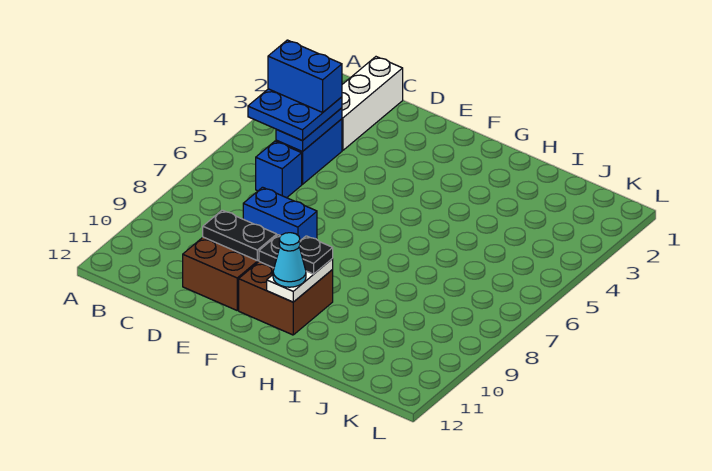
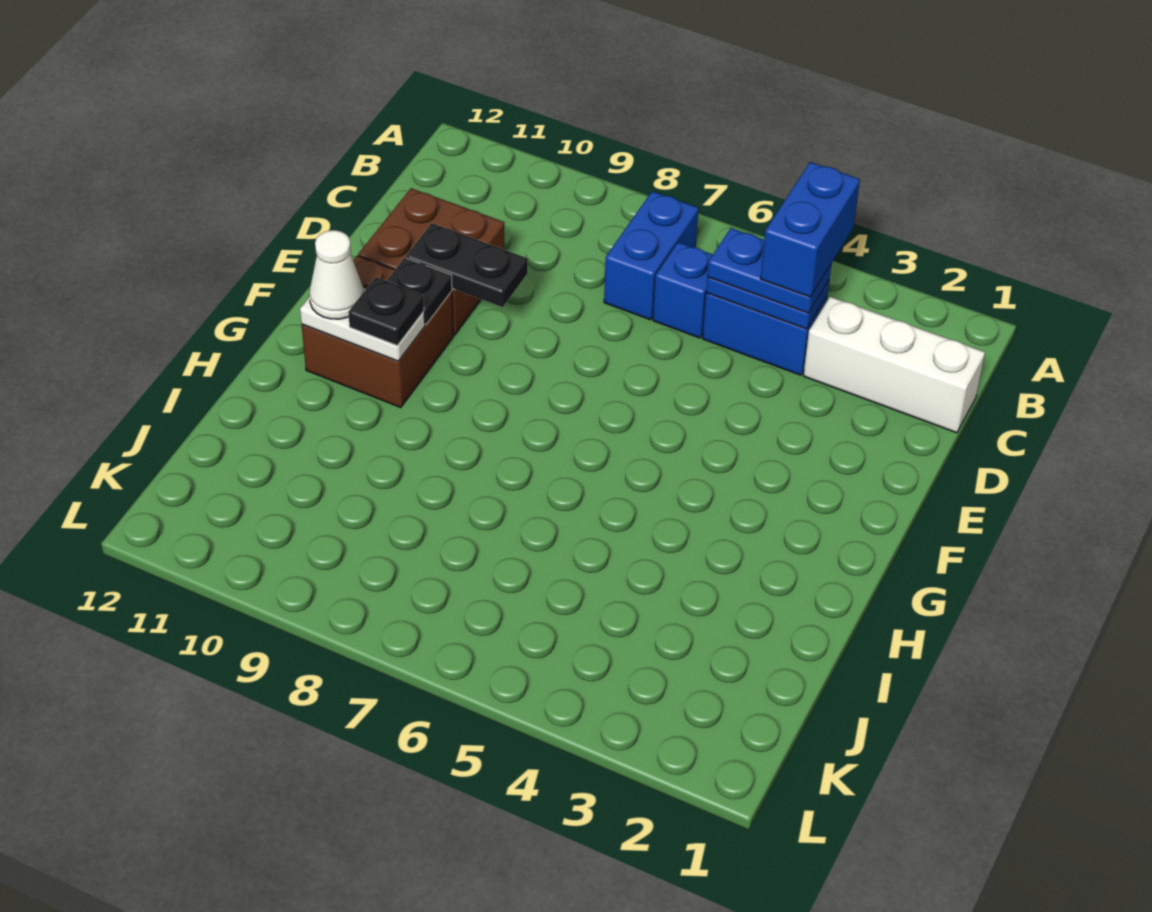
blue 2x2 plate [248,89,342,141] -> blue 1x2 plate [707,228,832,313]
blue 1x2 brick [243,187,317,240] -> blue 1x2 brick moved to [604,191,699,320]
black 1x2 plate [203,210,277,261] -> black 1x2 plate turned to [406,223,528,307]
cyan 1x1 cone [273,233,306,287] -> white 1x1 cone [309,230,364,319]

